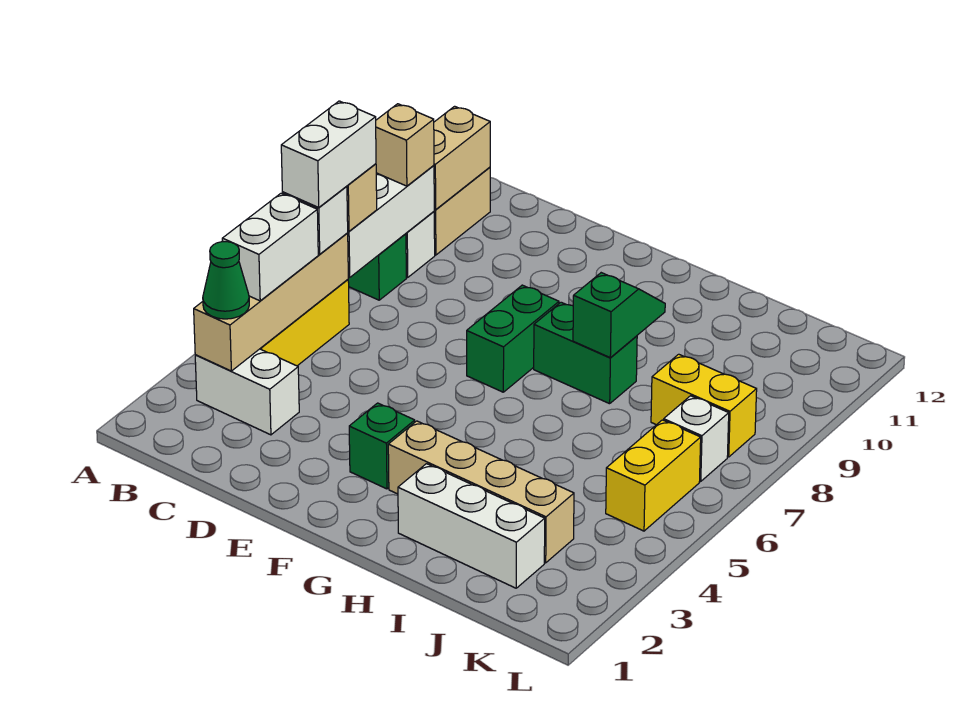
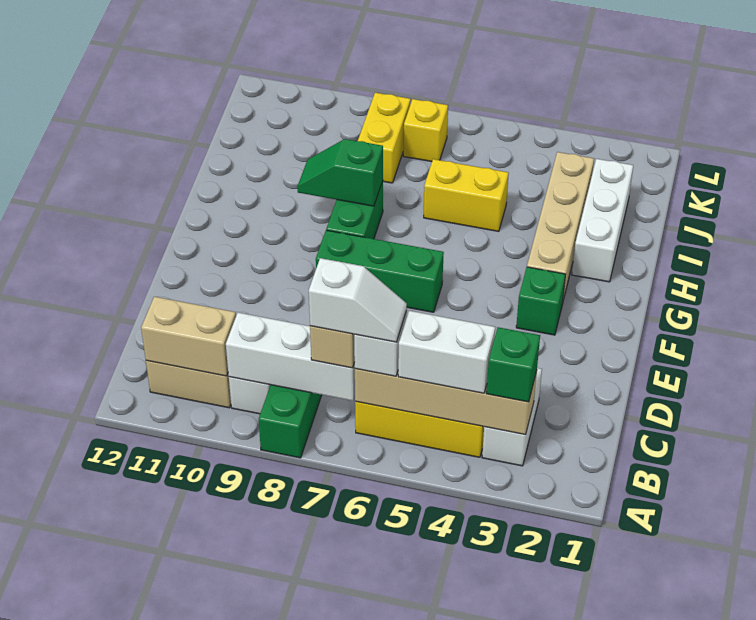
green 1x1 cone [203,242,249,319] -> green 1x1 brick [486,327,540,402]
white 1x2 brick [281,101,376,207] -> white 1x2 slope [309,258,407,342]
tan 1x1 brick [376,104,434,186] -> none
green 1x2 brick [467,285,559,392] -> green 1x3 brick [316,230,444,312]
yellow 1x2 brick [606,420,701,531] -> yellow 1x2 brick moved to [424,159,509,231]
white 1x1 brick [664,396,729,481] -> yellow 1x1 brick [403,99,448,162]

